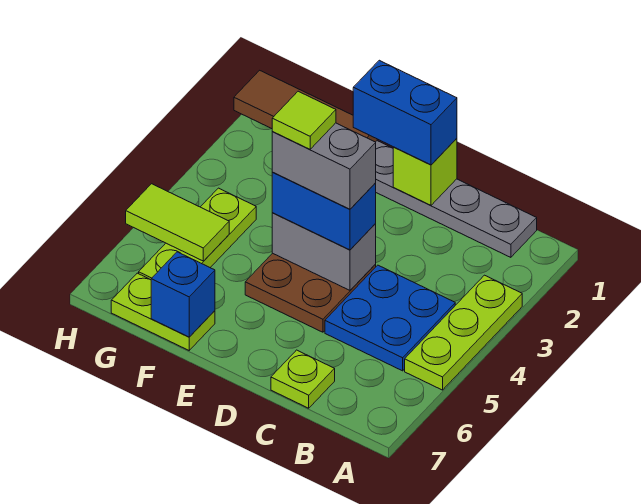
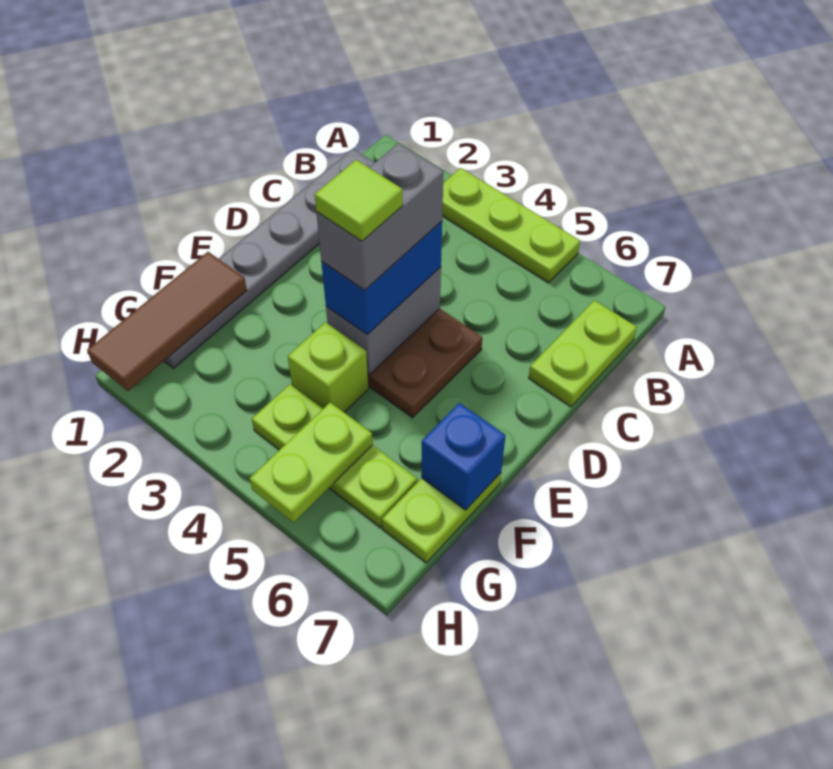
blue 2x2 plate [325,265,455,371] -> none
lime 1x1 plate [271,350,335,408] -> lime 1x2 plate [529,300,637,407]
lime 1x1 brick [393,138,457,205] -> lime 1x1 brick moved to [288,322,368,412]
blue 1x2 brick [353,60,457,165] -> none
lime 1x2 tile [126,184,229,261] -> lime 1x2 plate [250,402,373,522]

